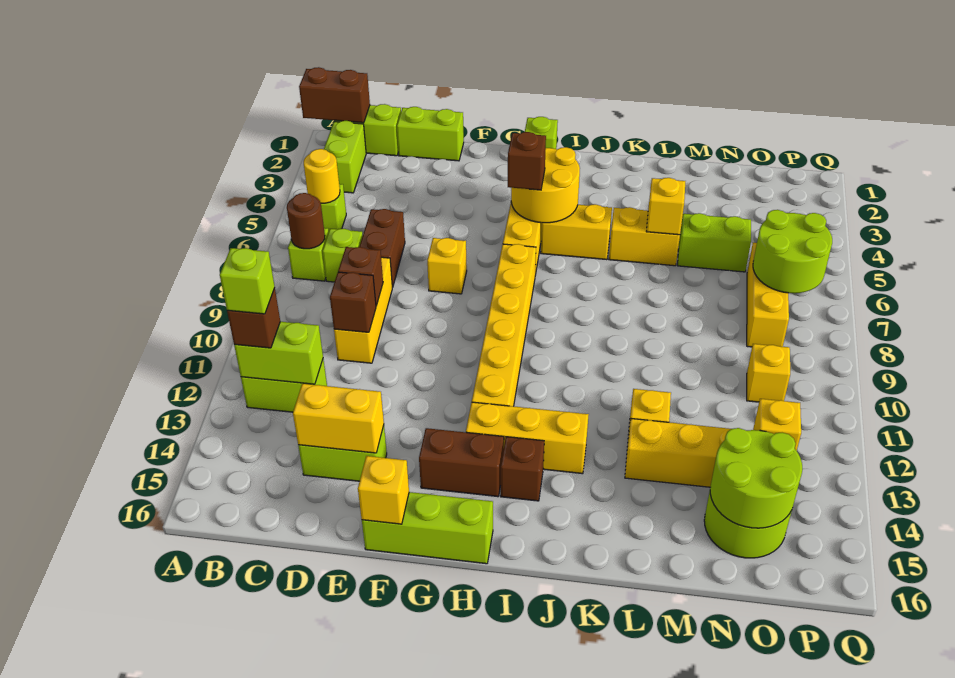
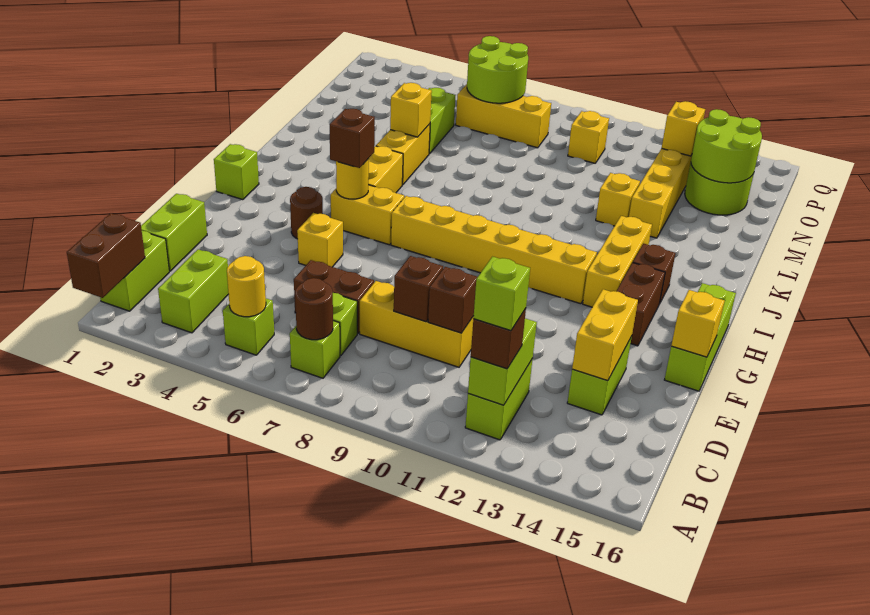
lime 1x2 brick [324,121,366,193] -> lime 1x2 brick turned to [158,249,229,333]
yellow 1x1 brick [427,238,467,294] -> yellow 1x1 brick moved to [297,213,343,267]
none -> brown 1x1 round brick [290,187,323,239]
yellow 2x2 round brick [511,147,580,223] -> yellow 1x1 round brick [336,158,369,199]

